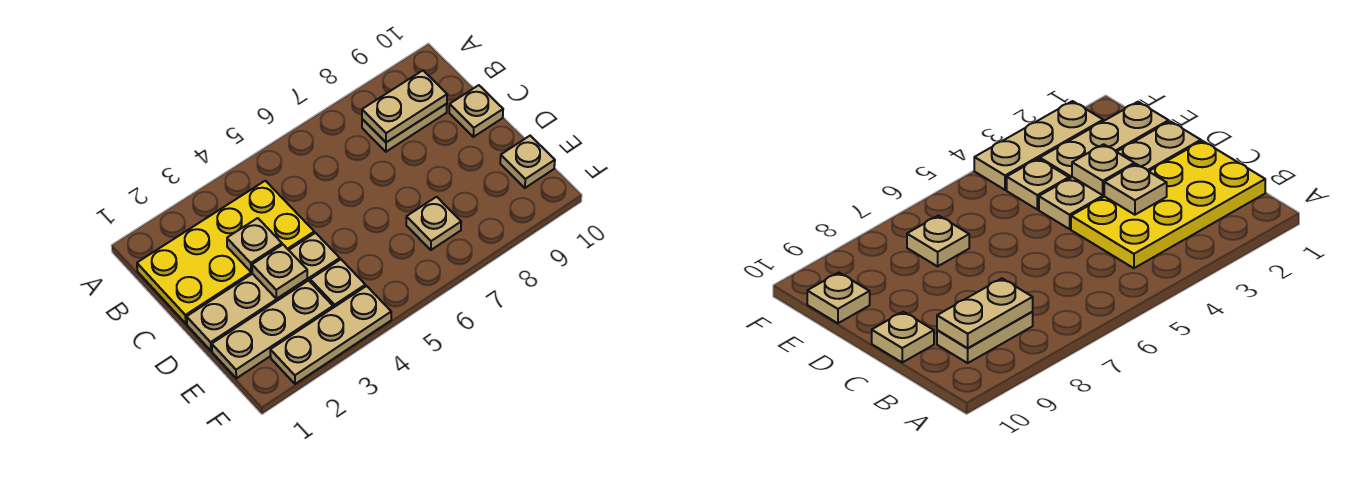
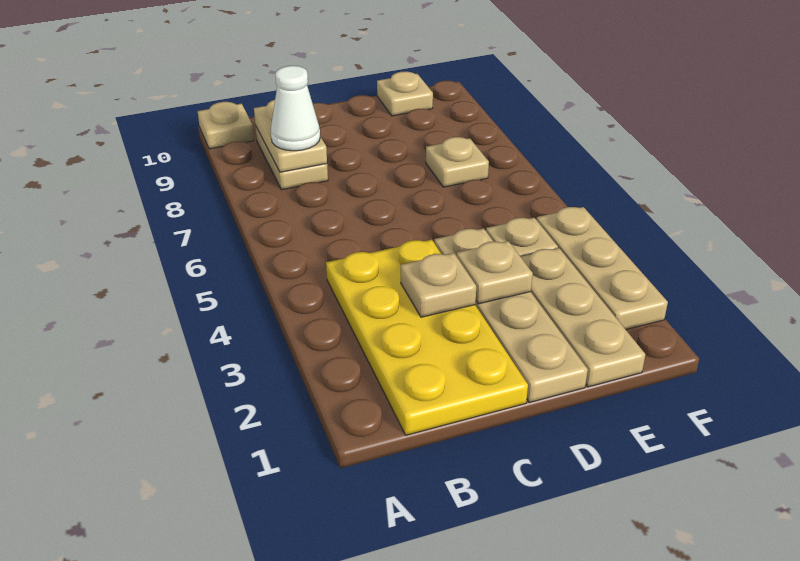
none -> white 1x1 cone [271,66,320,151]
tan 1x1 plate [449,85,503,137] -> tan 1x1 plate moved to [198,102,254,149]

